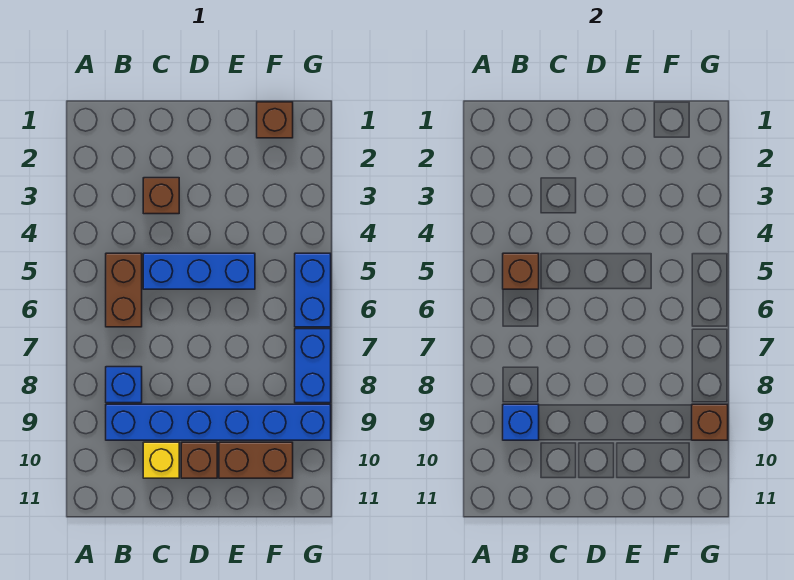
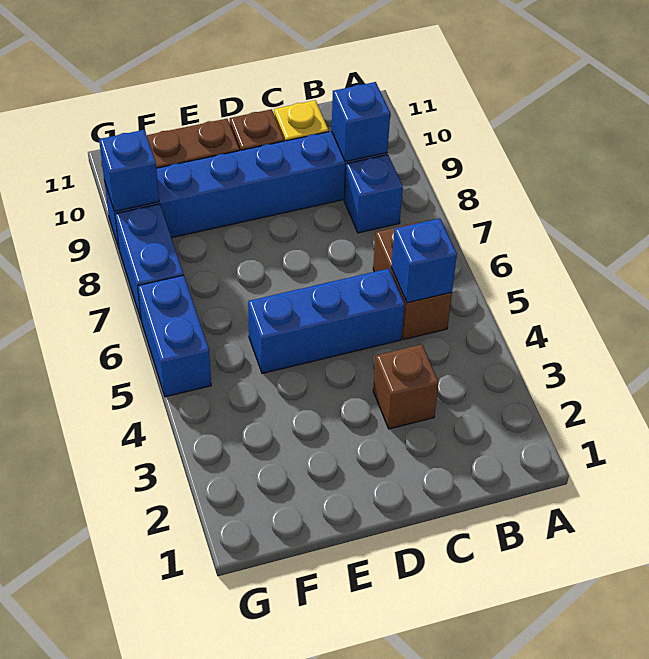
brown 1x1 brick [503,253,539,289] -> blue 1x1 brick [391,218,457,303]
brown 1x1 brick [257,102,293,138] -> none
brown 1x1 brick [692,404,728,440] -> blue 1x1 brick [99,130,159,211]

